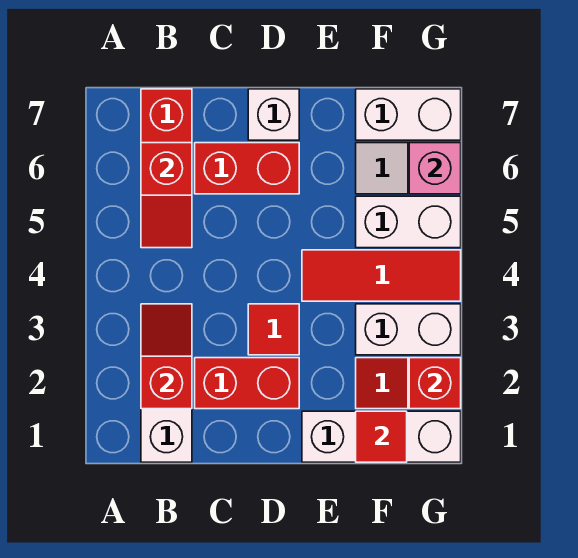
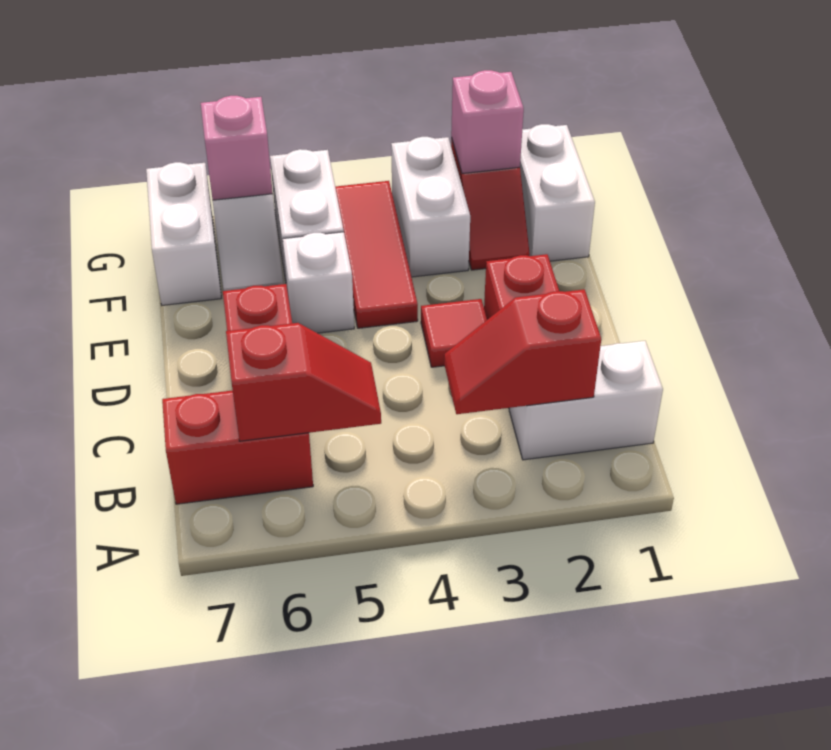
white 1x1 brick [248,89,299,140] -> white 1x1 brick moved to [283,232,354,333]
white 1x3 brick [302,411,461,462] -> white 1x2 brick [520,124,595,261]
red 1x1 tile [356,411,407,462] -> none
red 1x1 brick [409,358,461,409] -> pink 1x1 brick [451,70,524,174]

